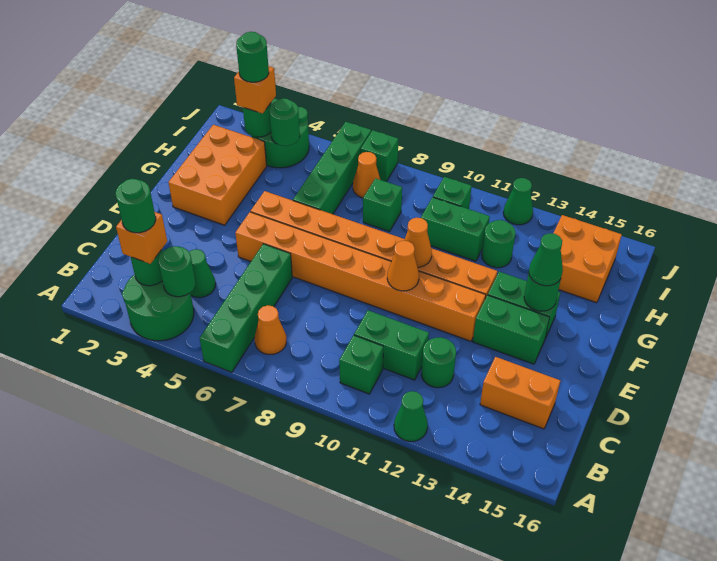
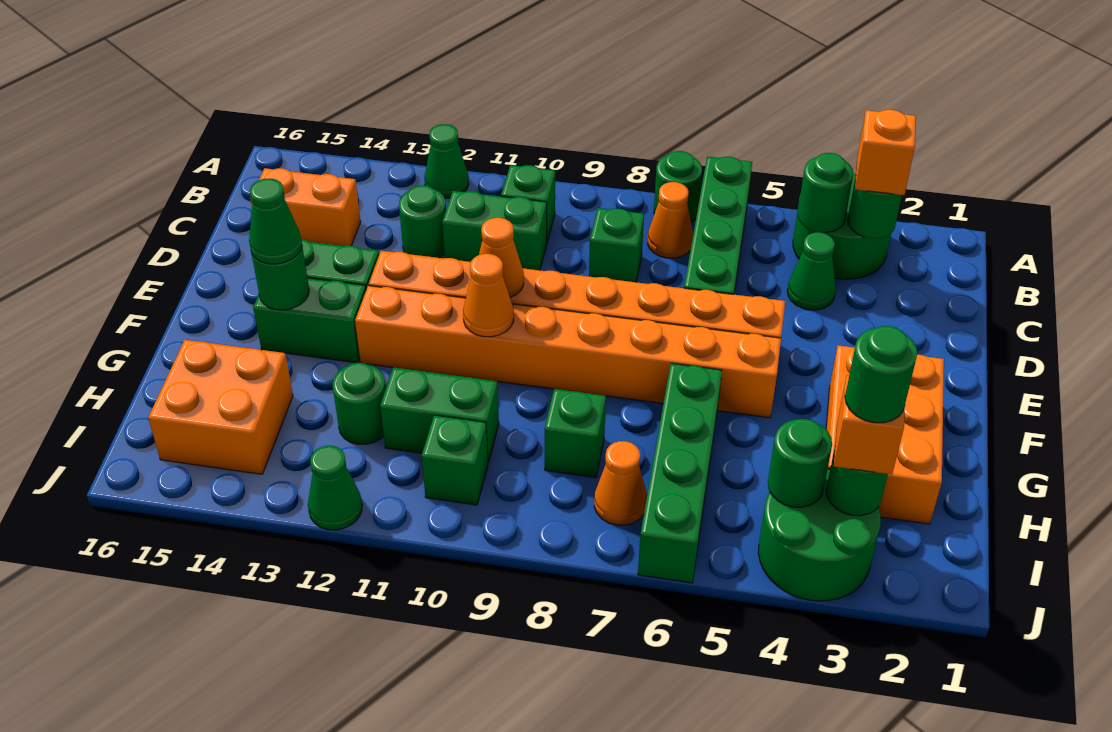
green 1x1 round brick [116,179,156,233] -> green 1x1 round brick moved to [654,151,702,222]
green 1x1 brick [361,130,398,182] -> green 1x1 brick moved to [589,208,644,282]

